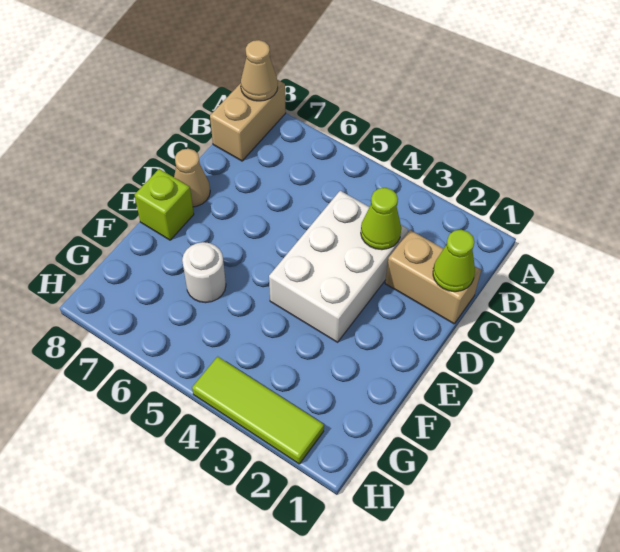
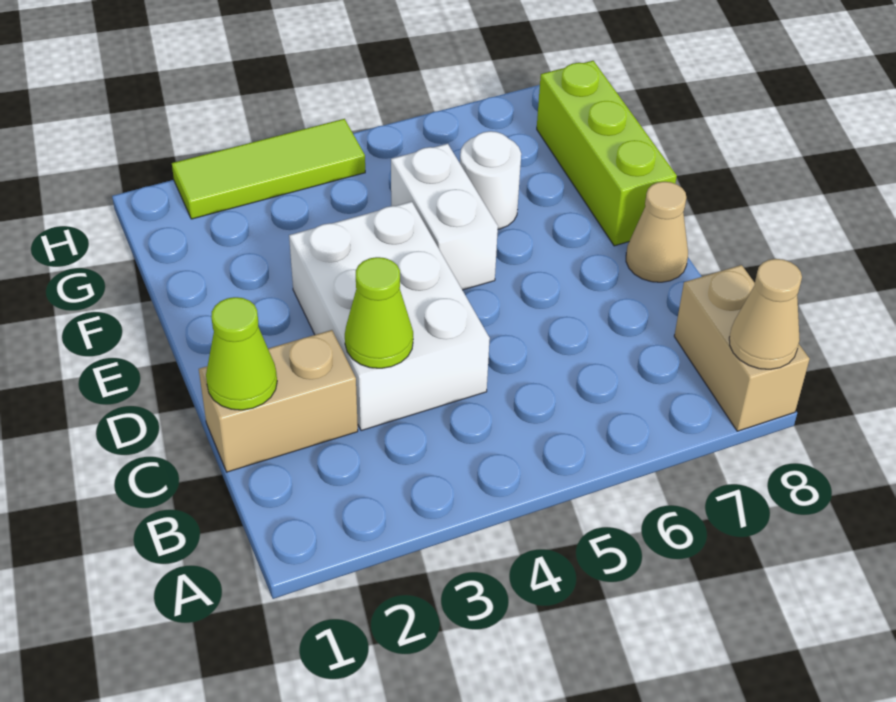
none -> white 1x2 brick [391,144,498,290]
lime 1x1 brick [135,169,194,240] -> lime 1x3 brick [537,61,677,246]

